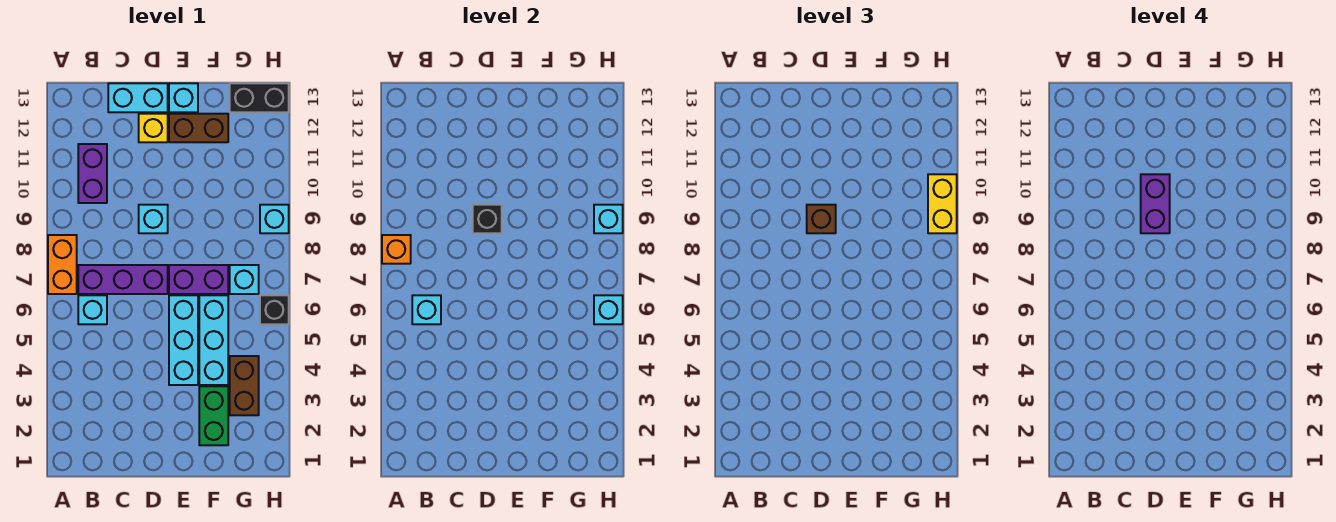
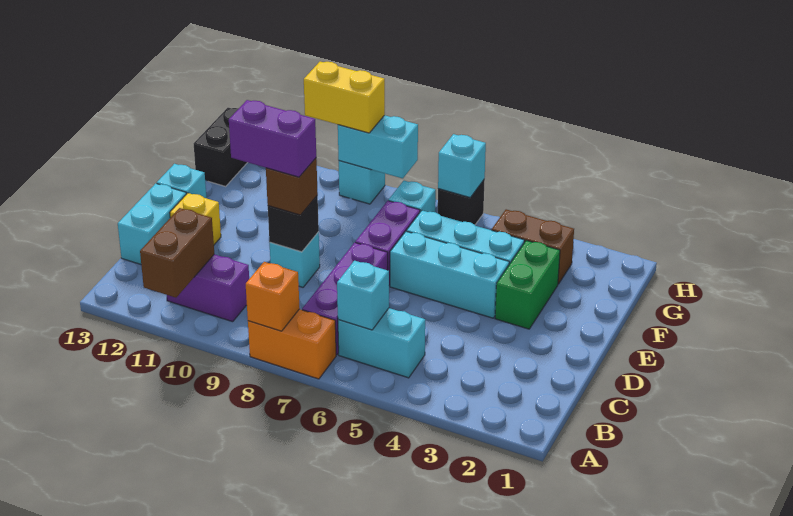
cyan 1x1 brick [78,295,107,324] -> cyan 1x2 brick [338,308,425,378]
brown 1x2 brick [169,114,228,142] -> brown 1x2 brick moved to [140,208,214,298]
green 1x2 brick [199,386,228,445] -> green 1x2 brick turned to [495,240,560,329]
cyan 1x1 brick [594,205,623,233] -> cyan 1x2 brick [338,115,418,178]

